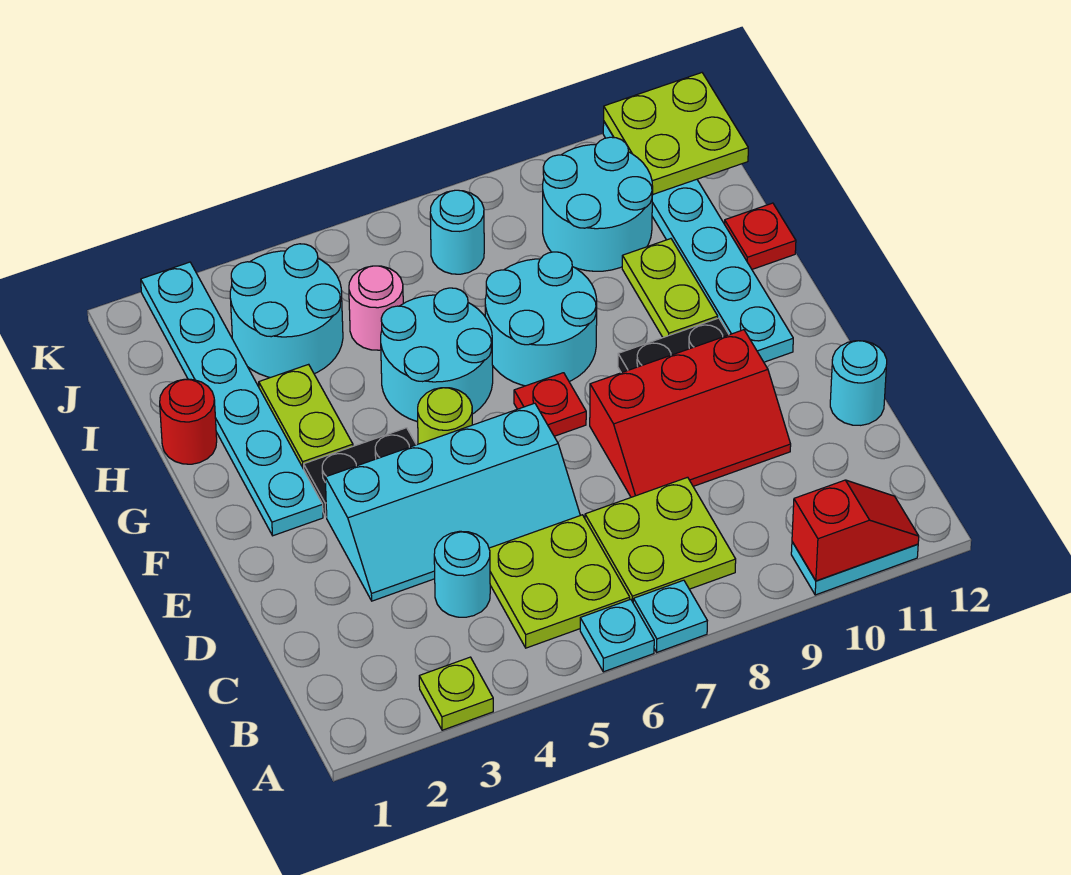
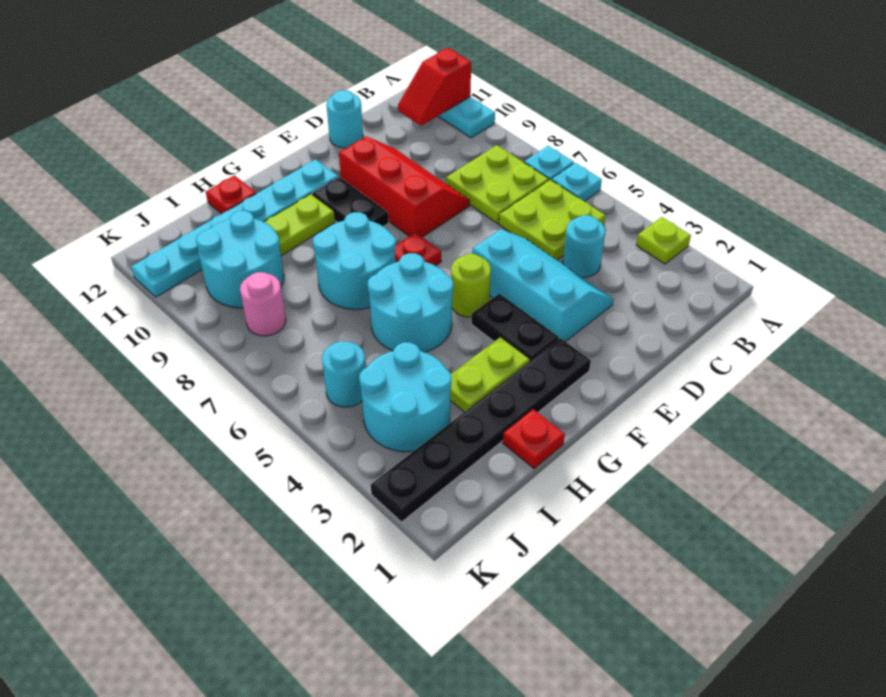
red 1x2 slope [792,480,919,581] -> red 1x2 slope turned to [398,48,471,126]
cyan 2x4 slope [325,403,580,601] -> cyan 2x3 slope [472,229,613,342]
cyan 1x6 plate [141,262,323,536] -> black 1x6 plate [371,338,591,522]
red 1x1 round brick [160,379,217,464] -> red 1x1 plate [503,409,565,469]
pink 1x1 round brick [349,266,403,350] -> pink 1x1 round brick moved to [240,272,286,336]
cyan 1x1 round brick [430,190,484,274] -> cyan 1x1 round brick moved to [322,341,366,407]
lime 2x2 plate [604,73,748,194] -> none

